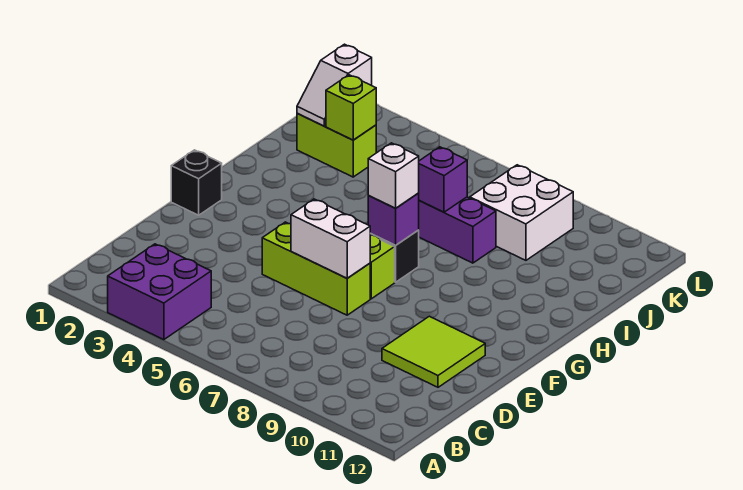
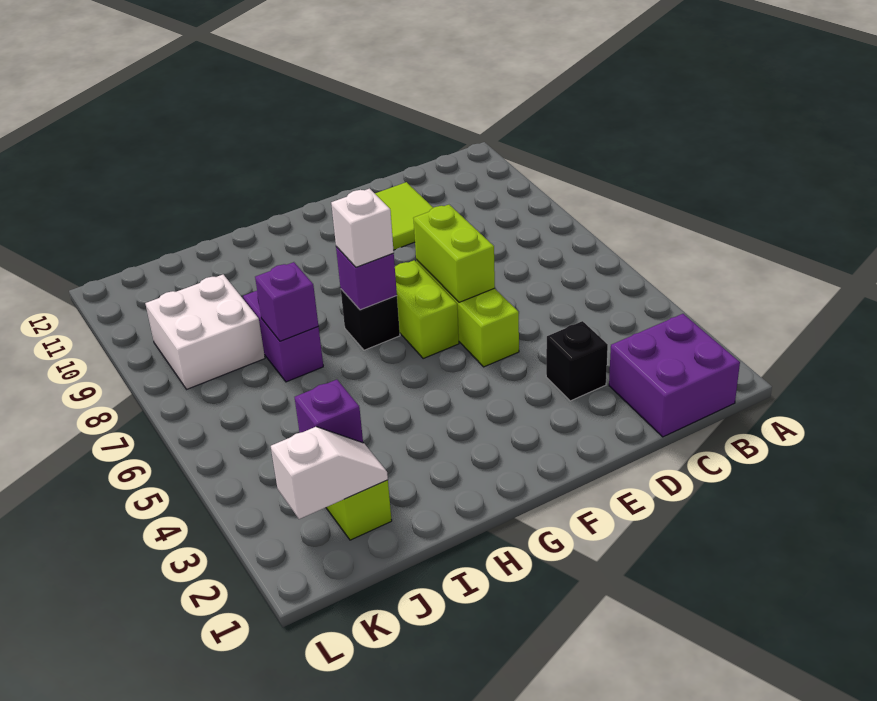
purple 2x2 brick [108,244,211,340] -> purple 2x2 brick moved to [609,314,740,437]
white 1x2 brick [291,199,371,278] -> lime 1x2 brick [413,205,495,302]
black 1x1 brick [171,150,222,215] -> black 1x1 brick moved to [546,321,608,401]
lime 1x1 brick [326,75,376,140] -> purple 1x1 brick [295,380,363,443]

